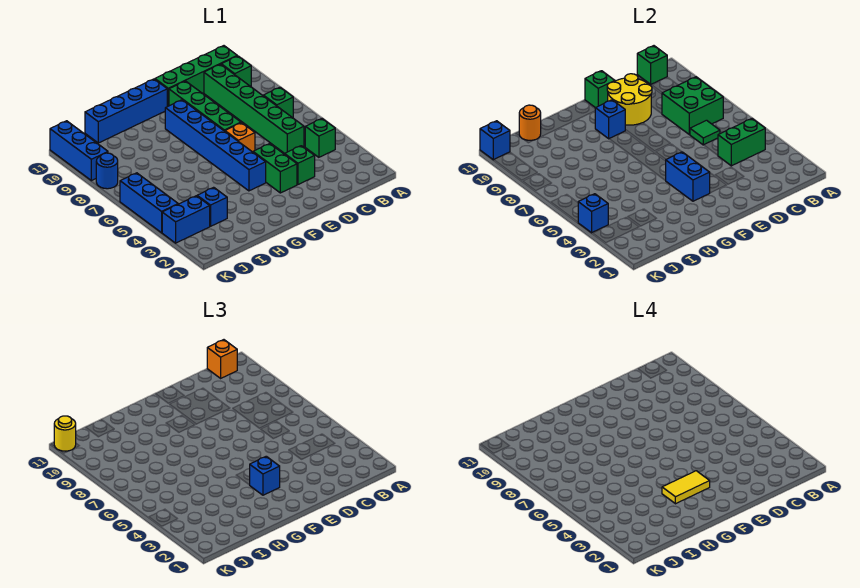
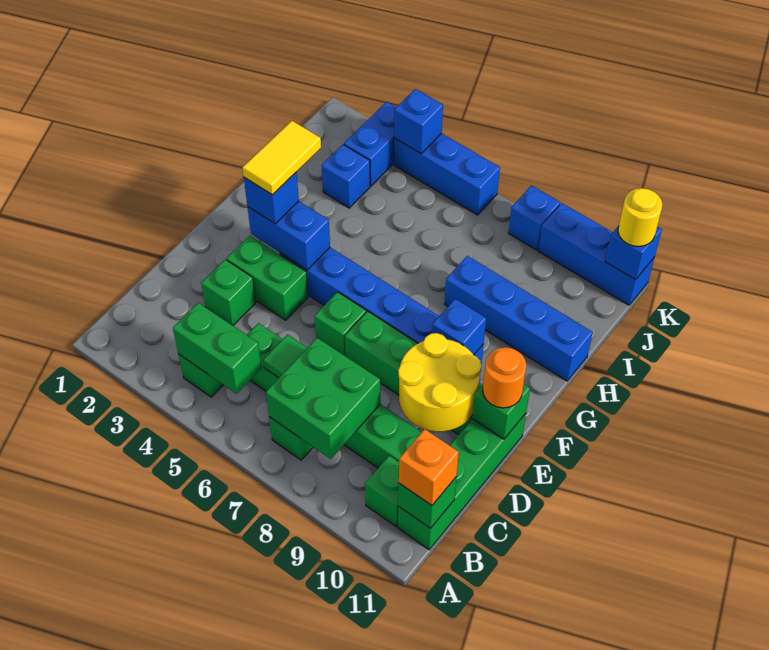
green 1x2 brick [718,119,765,166] -> green 1x2 brick turned to [173,303,261,394]
orange 1x1 brick [225,123,255,152] -> green 1x1 brick [314,292,366,356]
blue 1x4 brick [85,79,167,143] -> blue 1x4 brick turned to [444,256,593,381]
orange 1x1 round brick [519,105,541,140] -> orange 1x1 round brick moved to [483,347,526,408]
blue 1x1 round brick [96,153,118,189] -> blue 1x1 brick [509,186,560,250]

